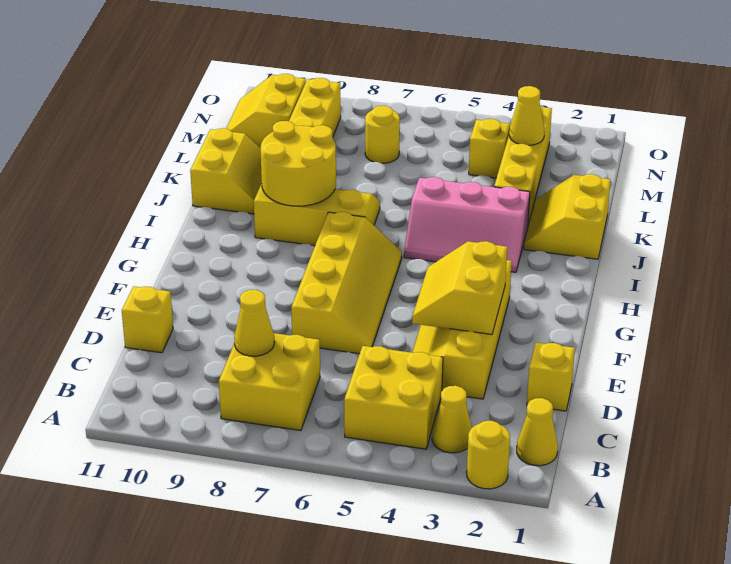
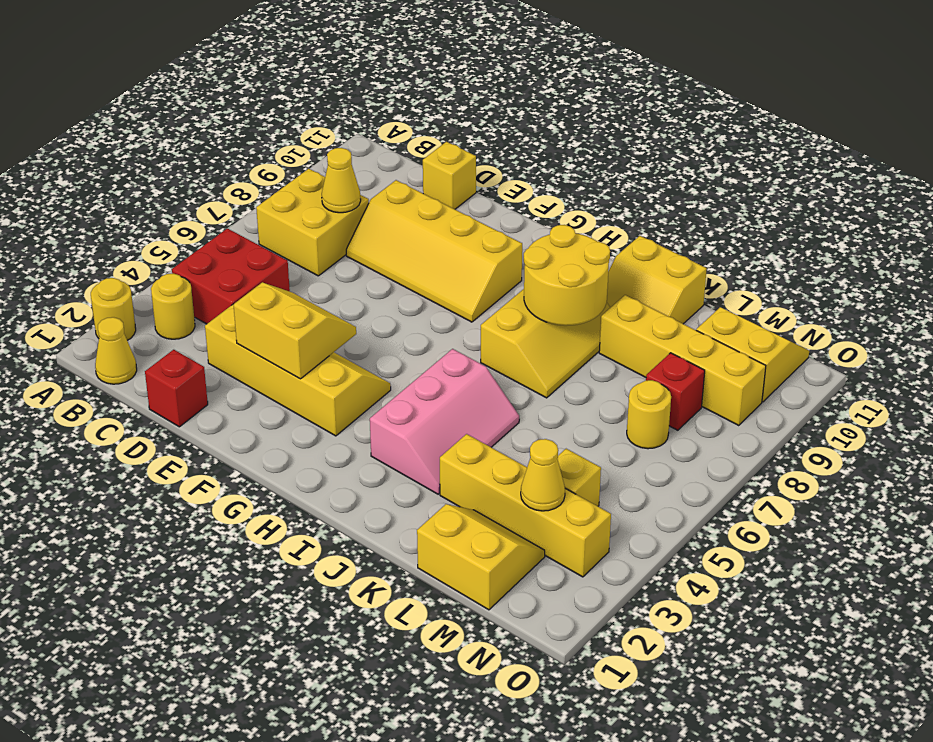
yellow 1x1 cone [432,386,472,453] -> yellow 1x1 round brick [151,274,195,339]
yellow 2x2 brick [344,346,443,449] -> red 2x2 brick [172,228,290,324]
yellow 1x1 brick [527,342,575,411] -> red 1x1 brick [145,350,208,427]
yellow 2x4 slope [291,212,402,354] -> yellow 2x4 slope moved to [346,180,522,322]
pink 2x3 slope [404,177,530,272] -> pink 2x3 slope turned to [370,349,519,494]
yellow 2x2 slope [524,174,611,259] -> yellow 2x2 slope moved to [417,504,545,610]
none -> red 1x1 brick [646,353,705,430]

